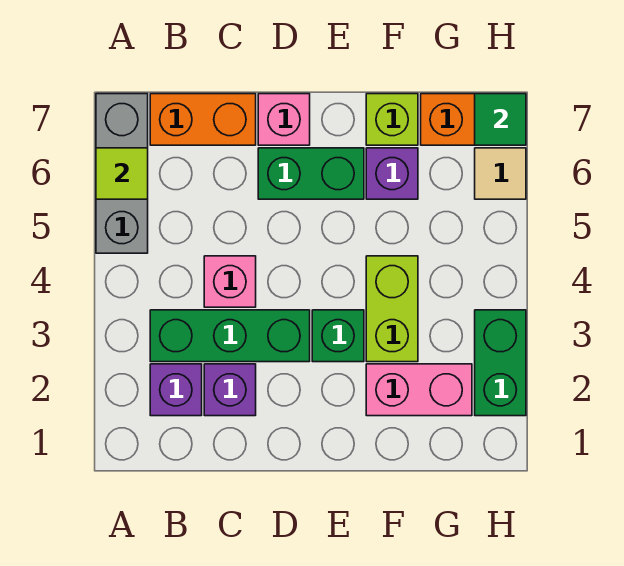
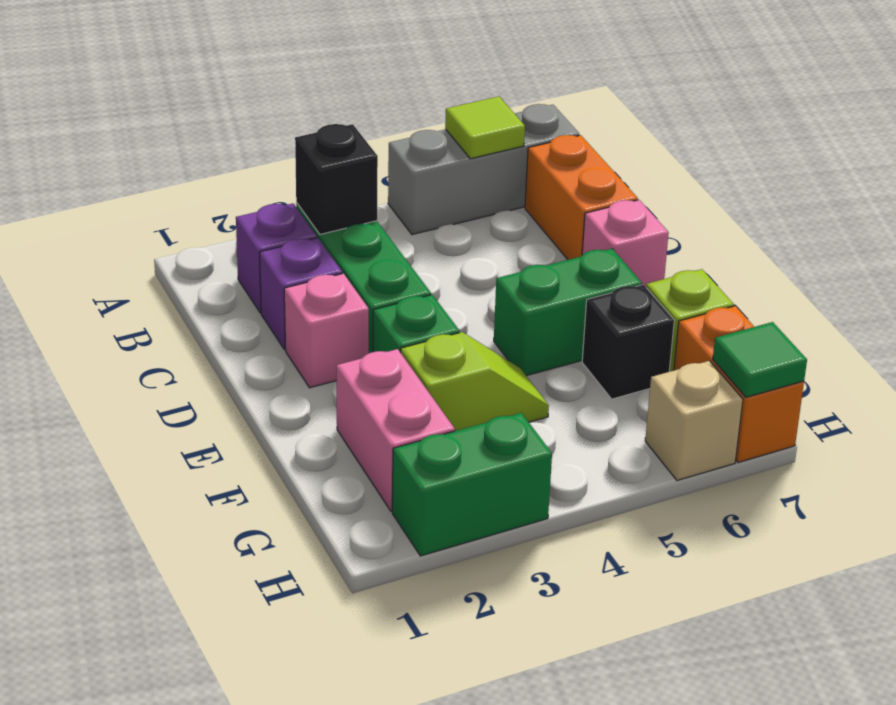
none -> black 1x1 brick [295,124,378,234]
pink 1x1 brick [204,256,256,307] -> pink 1x1 brick moved to [284,273,369,388]
green 1x2 brick [258,148,364,199] -> green 1x2 brick turned to [494,249,642,376]
lime 1x2 brick [366,256,418,362] -> lime 1x2 slope [401,332,549,431]
purple 1x1 brick [366,148,418,199] -> black 1x1 brick [582,285,674,399]
tan 1x1 tile [475,148,526,199] -> tan 1x1 brick [645,361,743,480]

